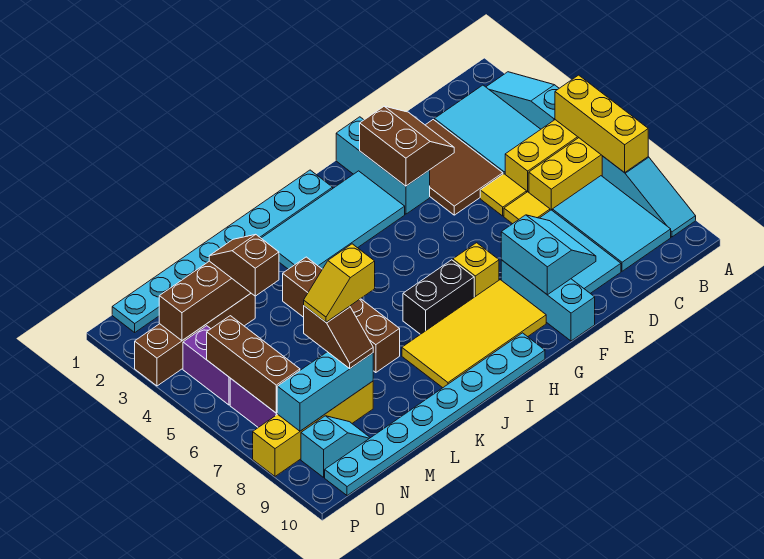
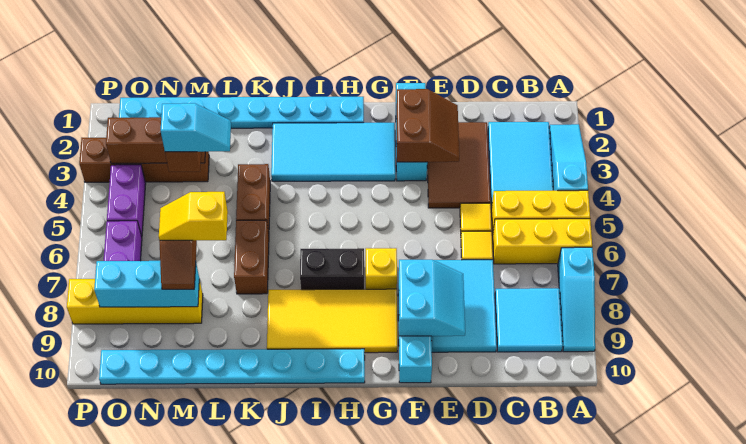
yellow 1x3 brick [555,75,648,173] -> none
cyan 2x3 tile [552,176,671,271] -> cyan 2x2 tile [495,288,563,352]
cyan 1x2 slope [301,416,370,477] -> cyan 1x2 slope moved to [161,103,231,152]
brown 1x3 brick [207,316,300,413] -> none

